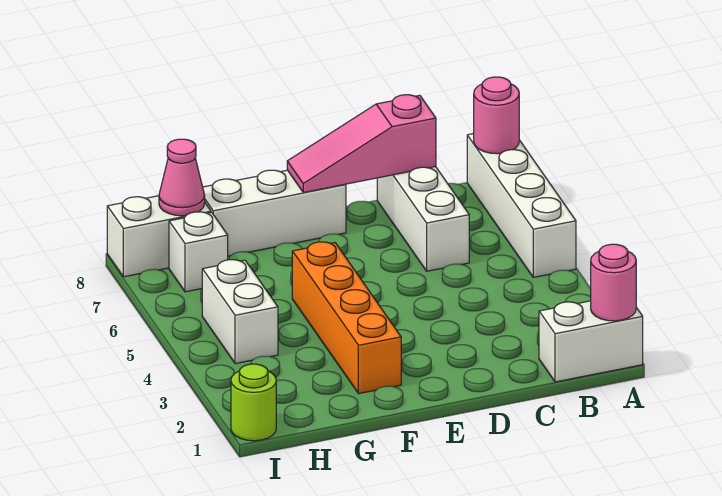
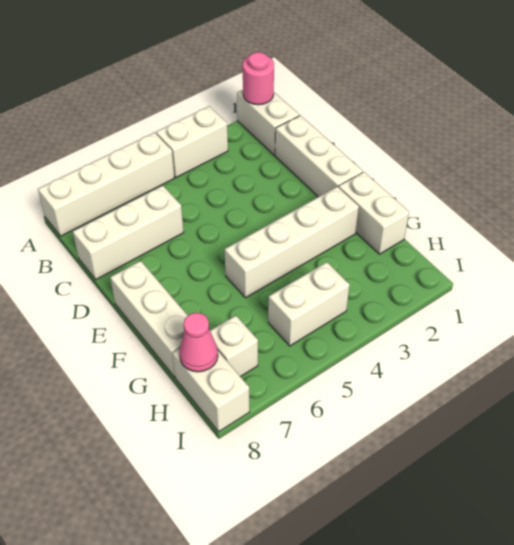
none -> white 1x2 brick [156,106,228,178]
pink 1x1 round brick [474,77,519,154] -> none
none -> white 1x3 brick [275,115,363,197]
pink 1x3 slope [287,95,436,192] -> none
none -> white 1x2 brick [339,172,409,254]
orange 1x4 brick [292,242,401,394] -> white 1x4 brick [225,187,359,298]
lime 1x1 round brick [231,364,276,441] -> none

